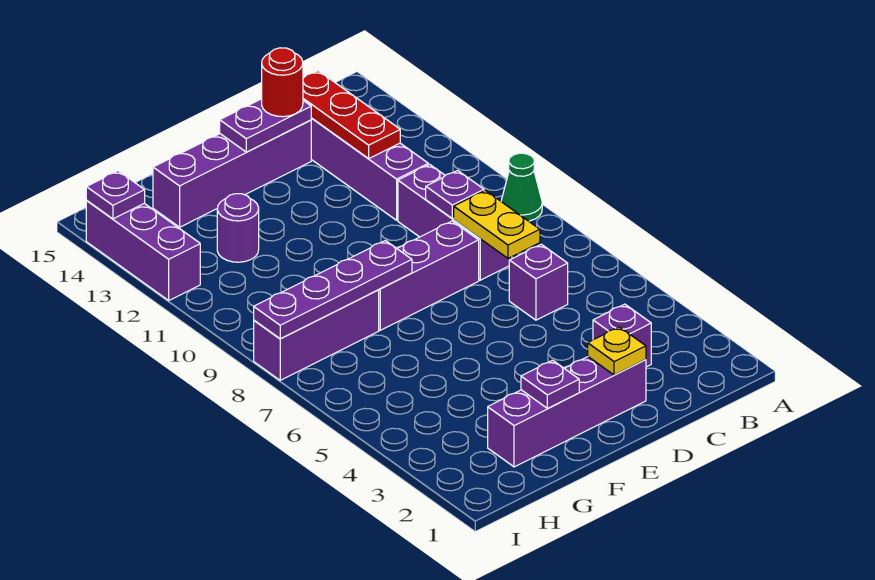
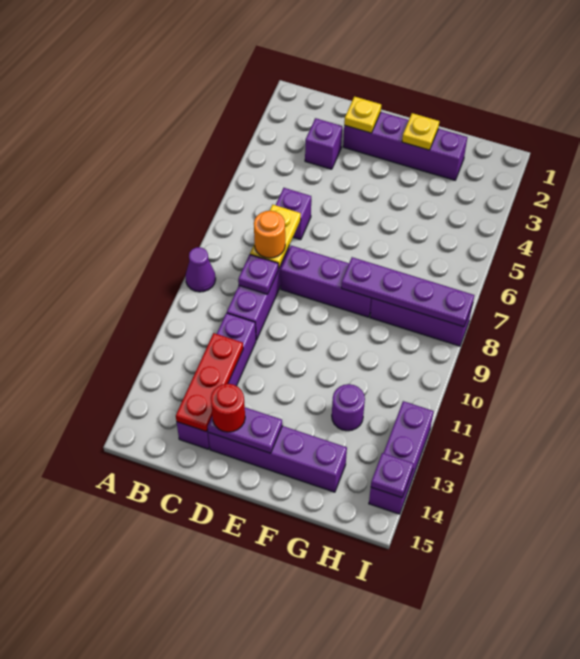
green 1x1 cone [501,153,542,221] -> purple 1x1 cone [186,247,216,292]
none -> orange 1x1 round brick [254,211,285,258]
purple 1x1 plate [521,360,579,408] -> yellow 1x1 plate [402,113,439,150]

